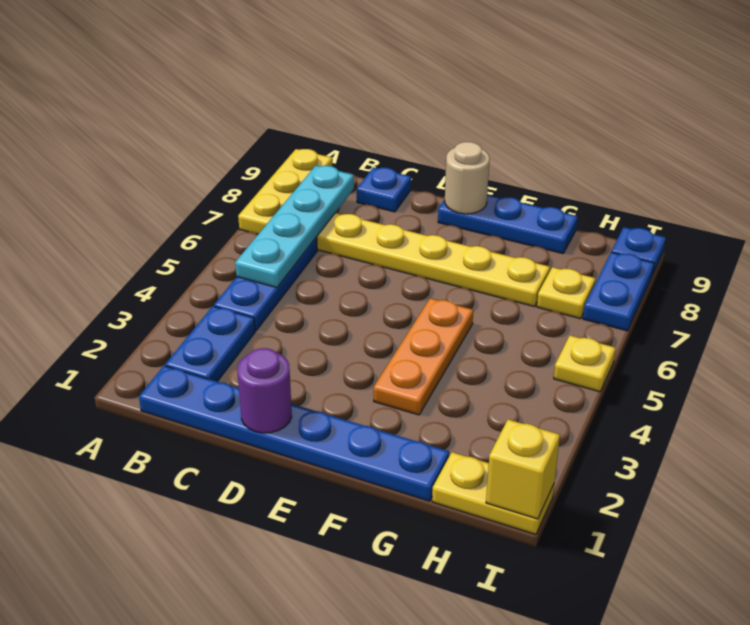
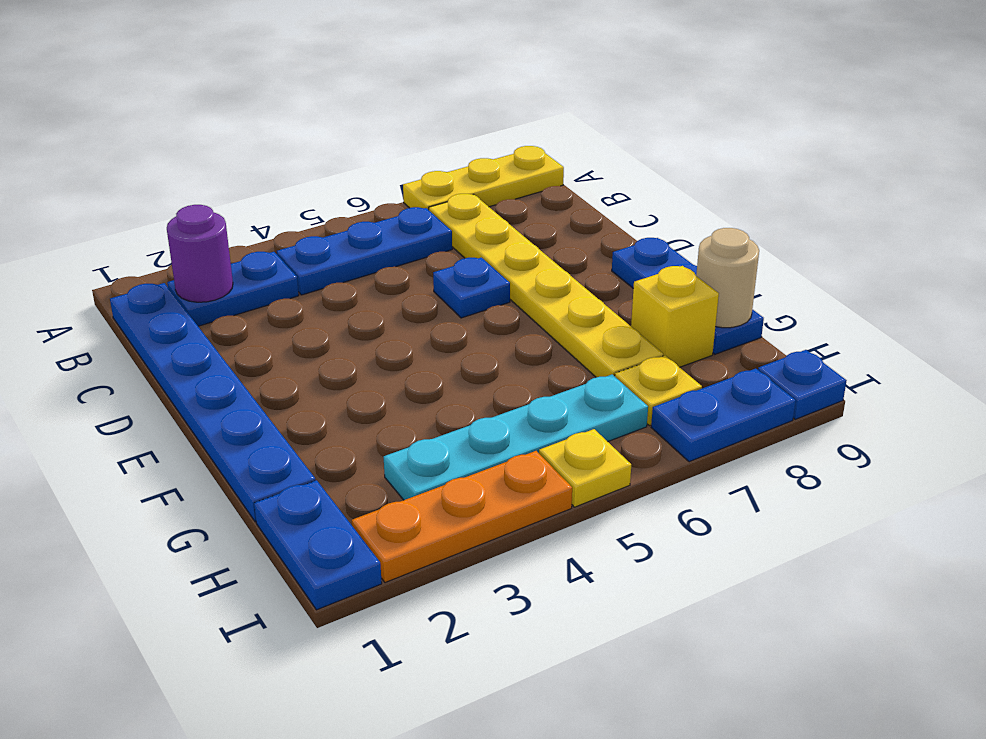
cyan 1x4 plate [235,166,354,288] -> cyan 1x4 plate moved to [384,374,648,500]
blue 1x1 plate [357,167,411,212] -> blue 1x1 plate moved to [433,258,510,318]
purple 1x1 round brick [237,348,292,433] -> purple 1x1 round brick moved to [167,205,233,302]
tan 1x1 round brick [445,142,490,214] -> tan 1x1 round brick moved to [696,228,759,328]
orange 1x3 plate [374,298,473,415] -> orange 1x3 plate moved to [352,451,572,583]
yellow 1x2 plate [432,452,554,535] -> blue 1x2 plate [254,480,382,610]
yellow 1x1 brick [486,419,560,519] -> yellow 1x1 brick moved to [631,266,719,367]

